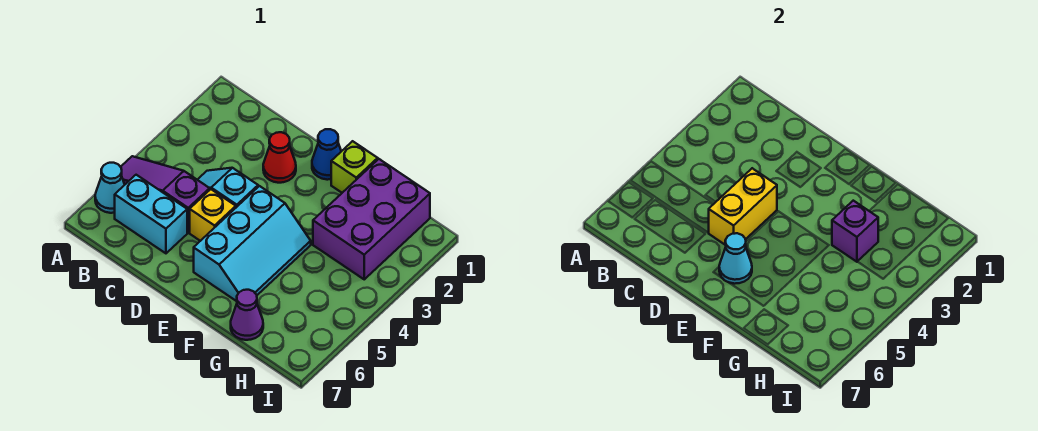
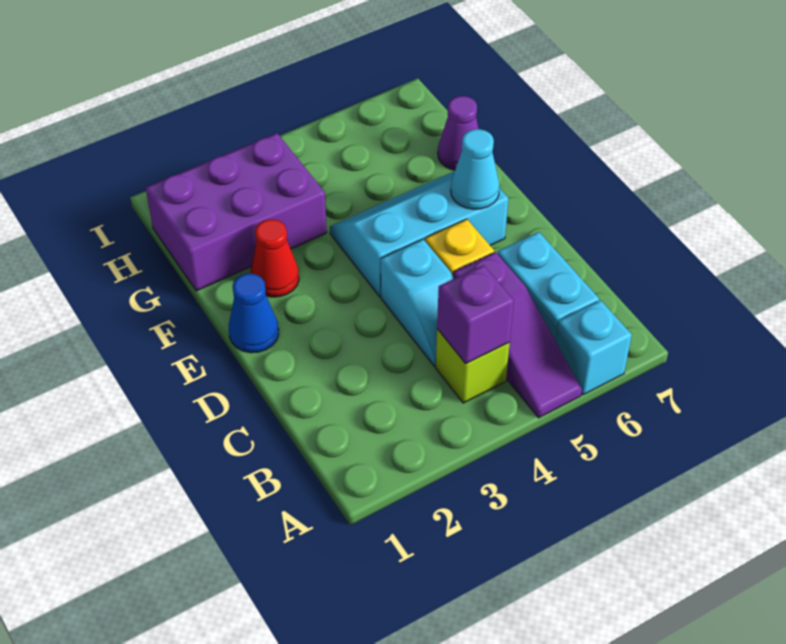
cyan 1x1 cone [95,163,125,213] -> cyan 1x1 brick [556,300,632,395]
red 1x1 cone [263,132,296,183] -> red 1x1 cone moved to [250,219,299,297]
yellow 1x2 brick [709,168,777,244] -> none
lime 1x1 brick [331,141,378,193] -> lime 1x1 brick moved to [436,329,510,403]
purple 1x1 brick [832,201,878,262] -> purple 1x1 brick moved to [437,265,514,364]

